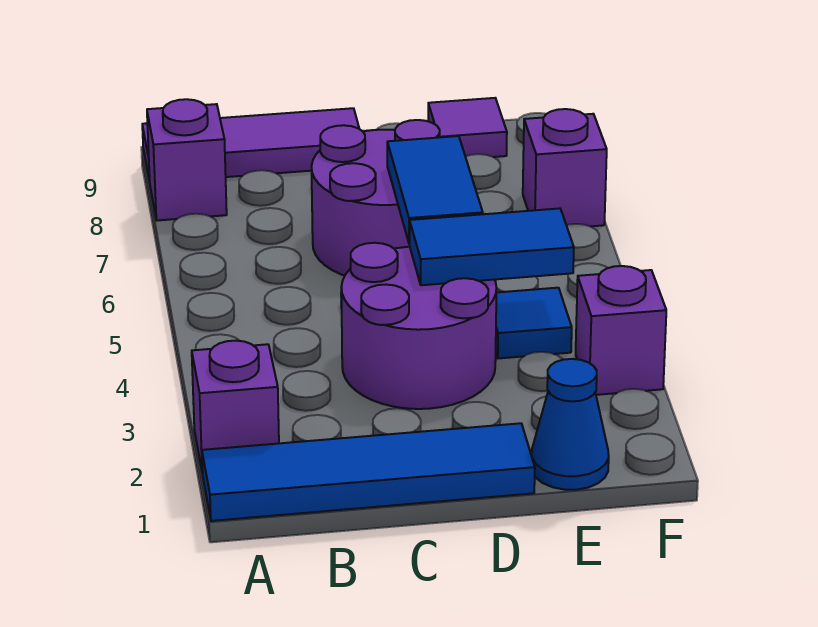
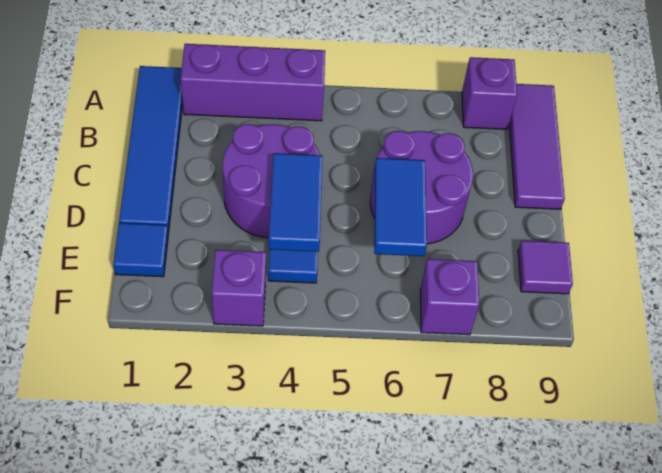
purple 1x1 brick [192,341,279,473] -> purple 1x3 brick [181,44,325,121]
blue 1x2 tile [387,136,483,244] -> blue 1x2 tile turned to [374,158,427,256]
blue 1x1 cone [532,359,609,490] -> blue 1x1 tile [113,223,168,277]

